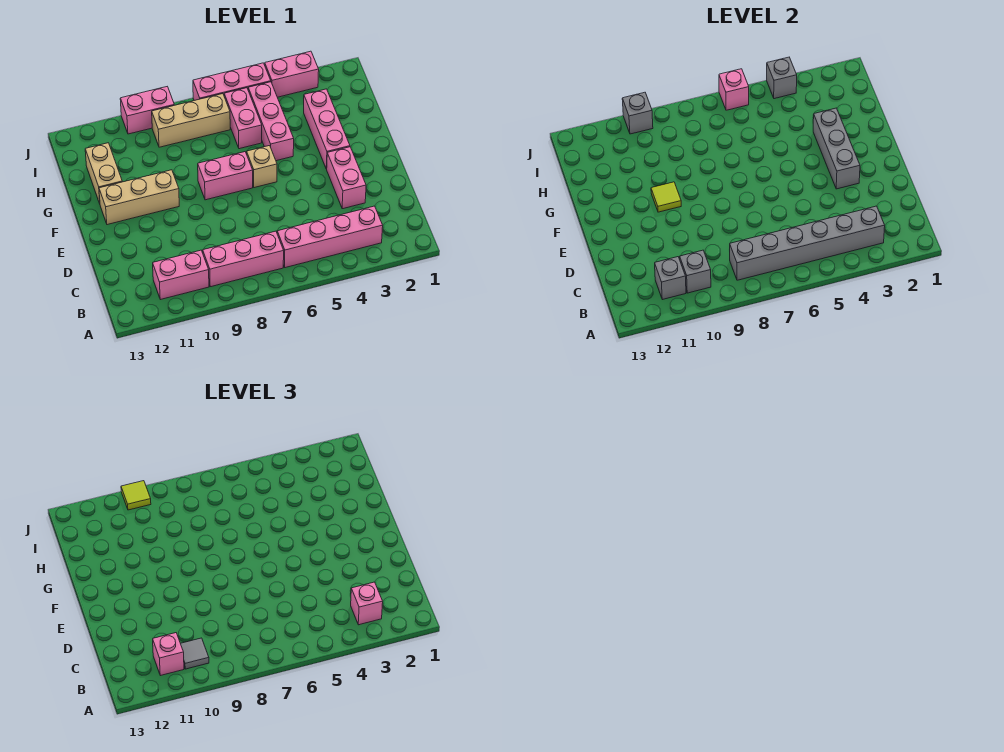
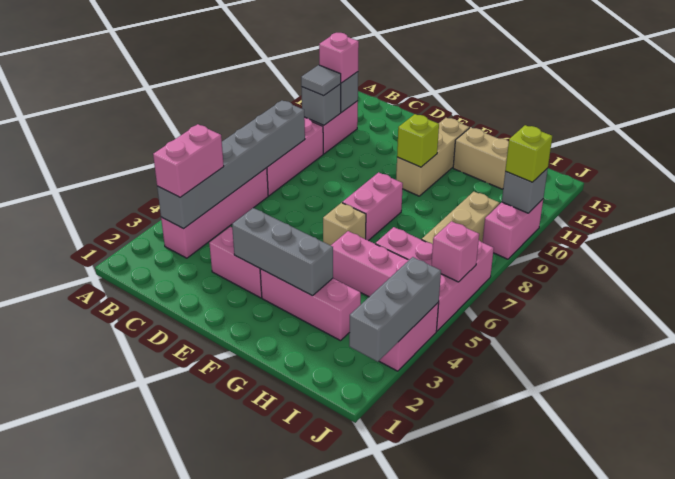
pink 1x1 brick [351,582,383,625] -> pink 1x2 brick [153,124,224,197]
lime 1x1 tile [651,182,681,212] -> lime 1x1 brick [397,114,439,167]
grey 1x1 brick [767,57,797,99] -> grey 1x3 brick [349,257,441,362]
lime 1x1 tile [121,481,151,510] -> lime 1x1 brick [505,125,552,182]

